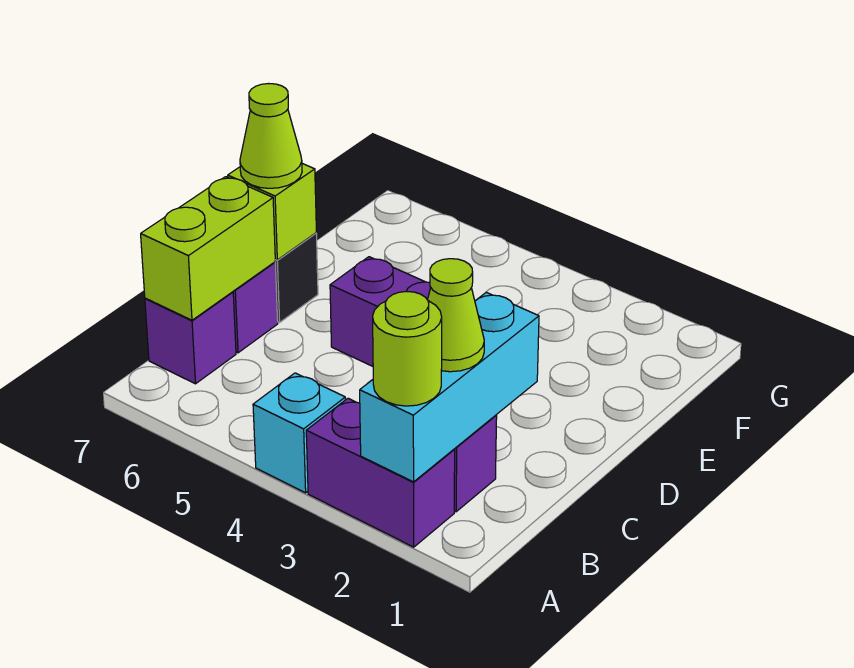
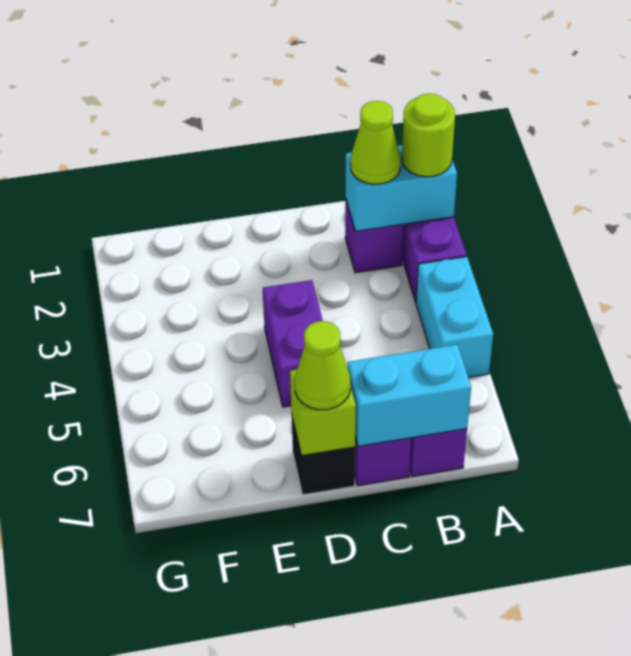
cyan 1x3 brick [360,292,539,482] -> cyan 1x2 brick [346,145,457,231]
cyan 1x1 brick [253,373,345,493] -> cyan 1x2 brick [416,257,493,377]
lime 1x2 brick [141,177,275,320] -> cyan 1x2 brick [347,344,471,446]

